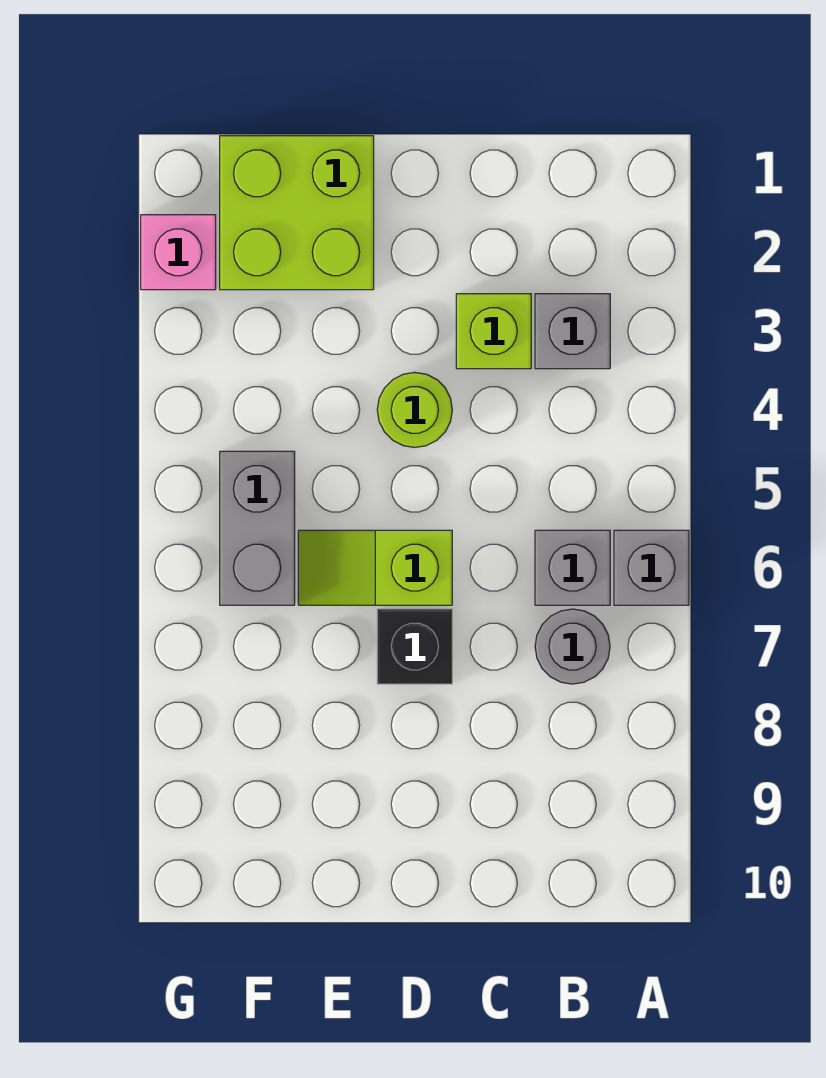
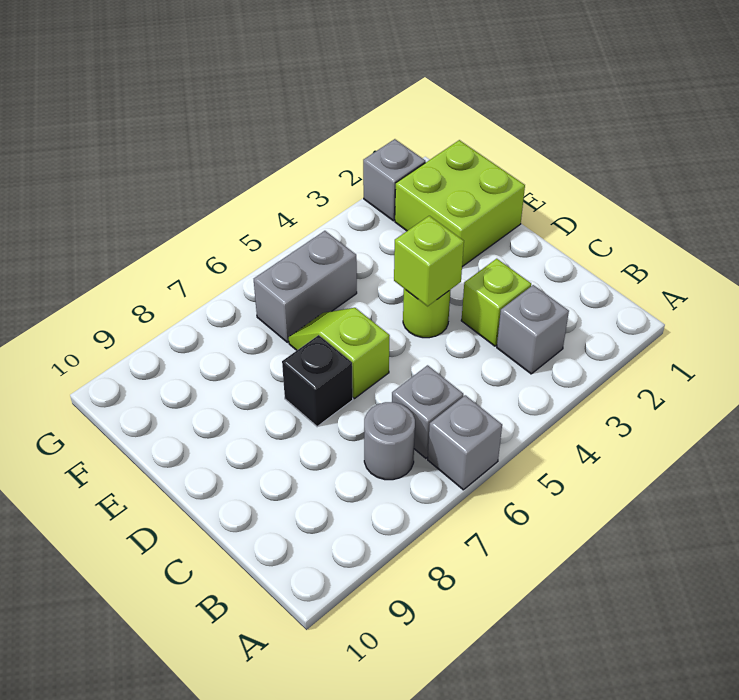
none -> lime 1x1 brick [394,216,464,306]
pink 1x1 brick [141,215,216,290] -> grey 1x1 brick [363,139,426,221]

